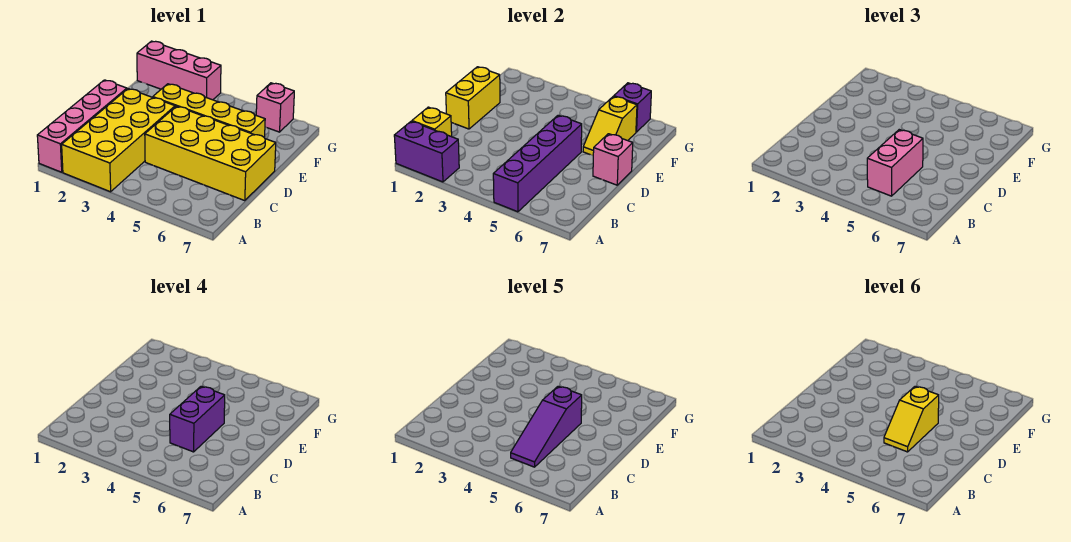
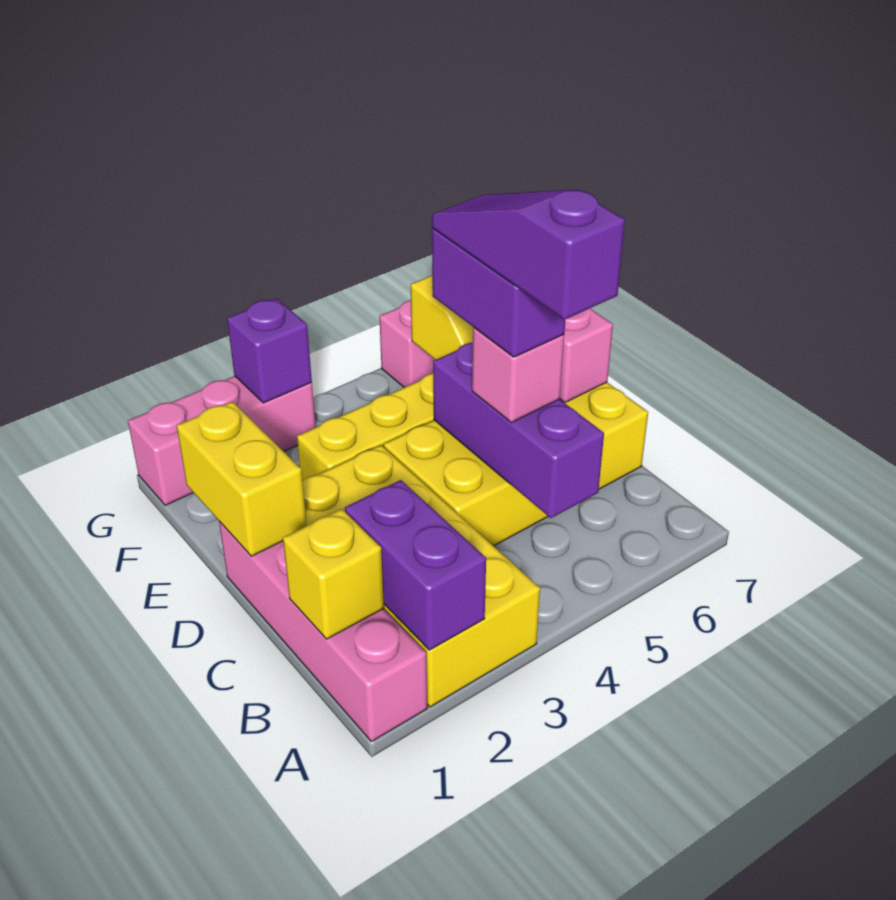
purple 1x2 brick [394,121,459,182] -> purple 1x2 brick turned to [345,480,486,650]
purple 1x4 brick [493,115,582,212] -> purple 1x3 brick [433,343,604,518]
pink 1x2 brick [867,130,923,196] -> pink 1x1 brick [472,327,564,422]
purple 1x3 slope [511,386,582,467] -> purple 1x3 slope turned to [432,190,625,320]
yellow 1x2 slope [884,386,939,452] -> none
purple 1x1 brick [614,83,651,132] -> purple 1x1 brick moved to [227,298,312,403]

